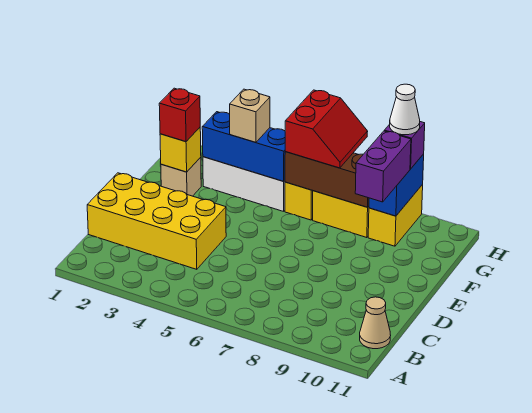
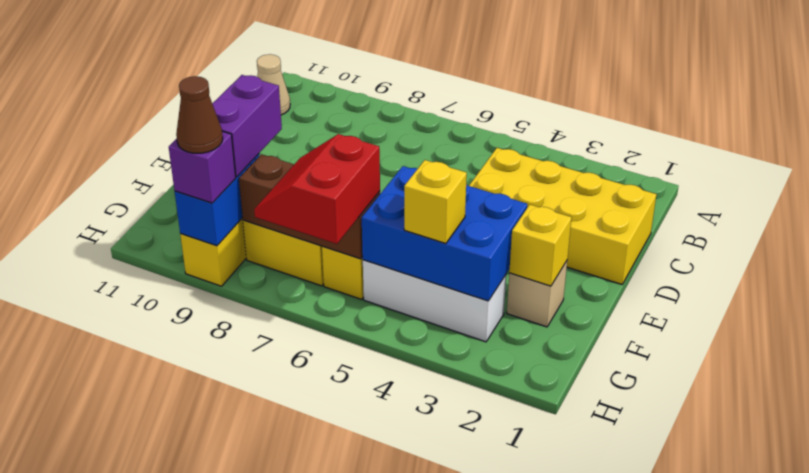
red 1x1 brick [159,88,200,142] -> none
blue 1x3 brick [202,112,285,181] -> blue 2x3 brick [362,166,527,301]
tan 1x1 brick [230,89,270,142] -> yellow 1x1 brick [404,160,467,244]
white 1x1 cone [390,84,420,135] -> brown 1x1 cone [176,76,223,153]

